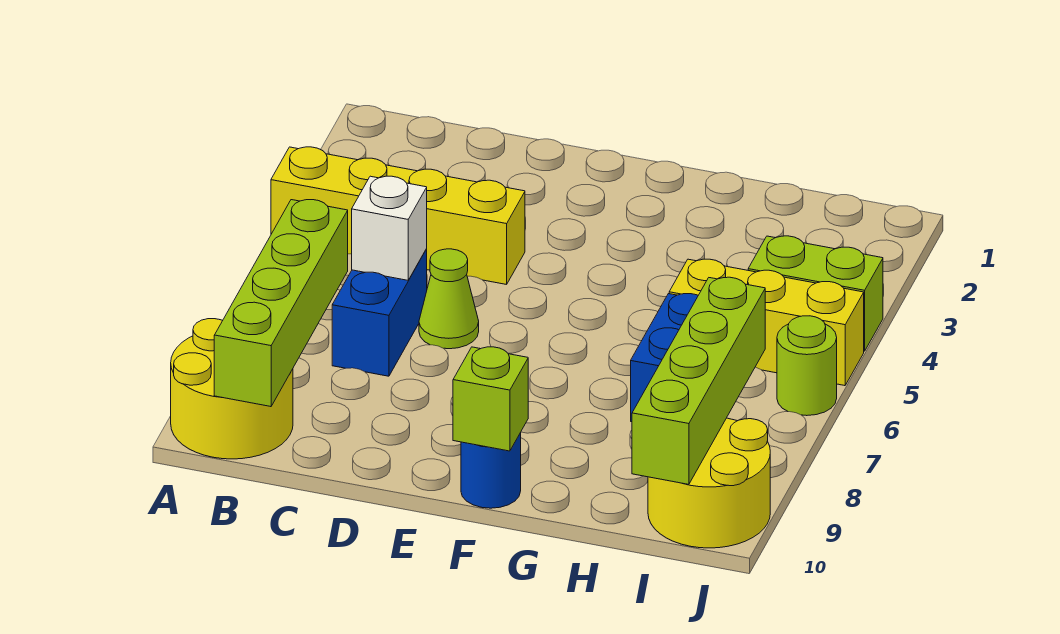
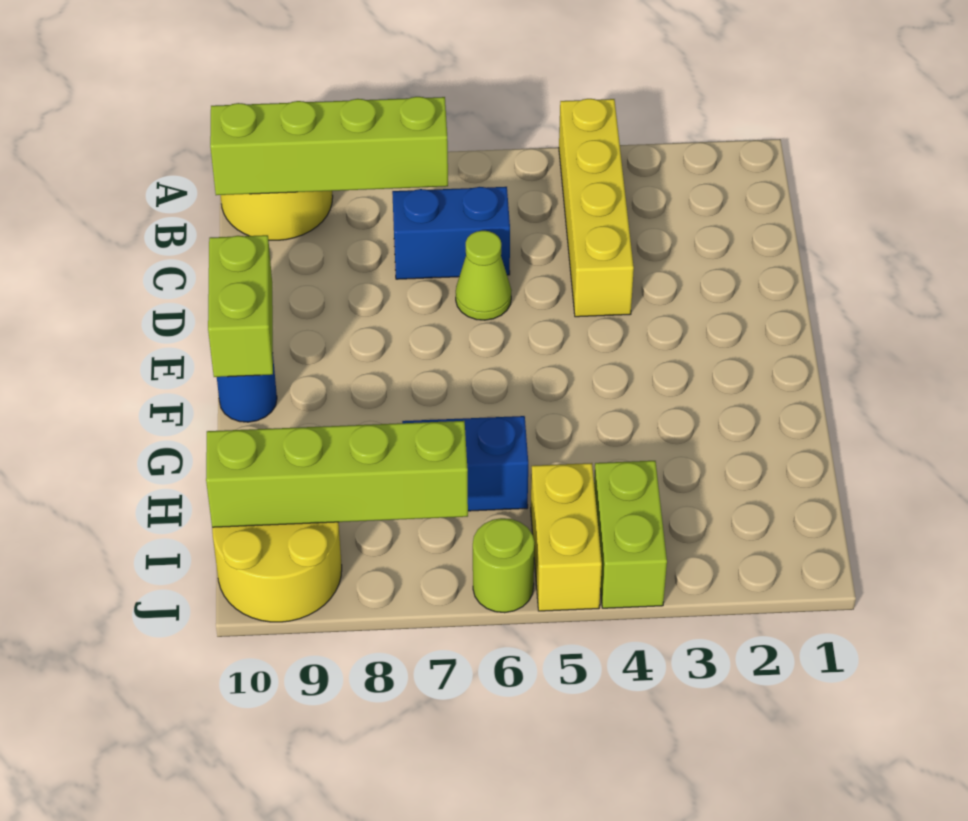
white 1x1 brick [352,176,427,280] -> none
lime 1x1 brick [453,347,528,451] -> lime 1x2 brick [208,235,273,377]
yellow 1x3 brick [669,259,864,386] -> yellow 1x2 brick [531,463,602,611]

